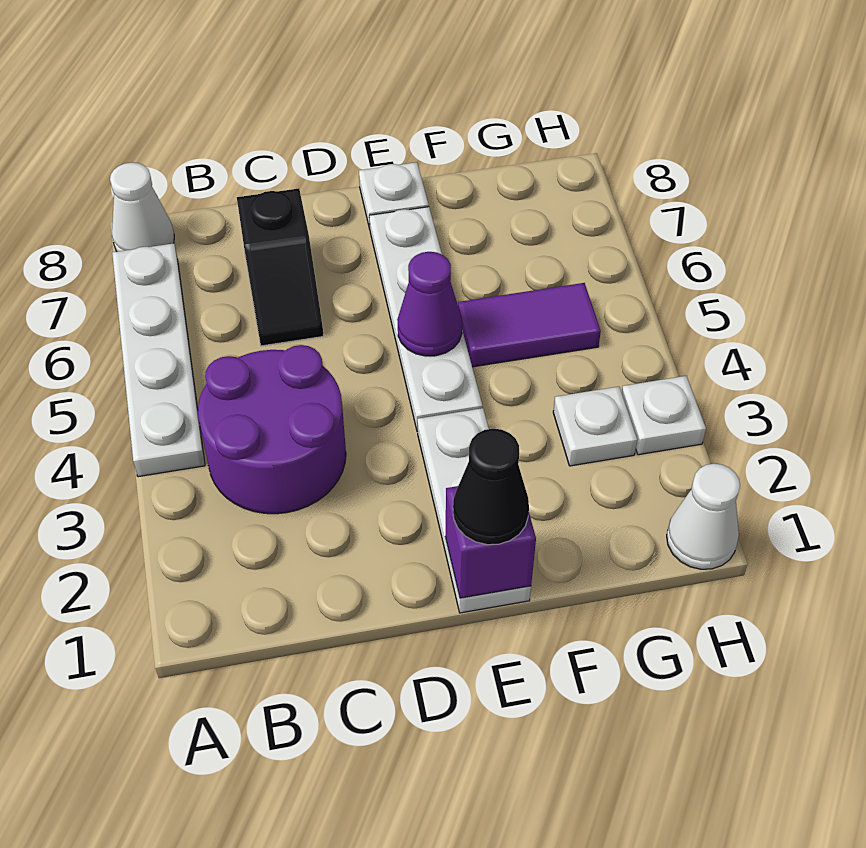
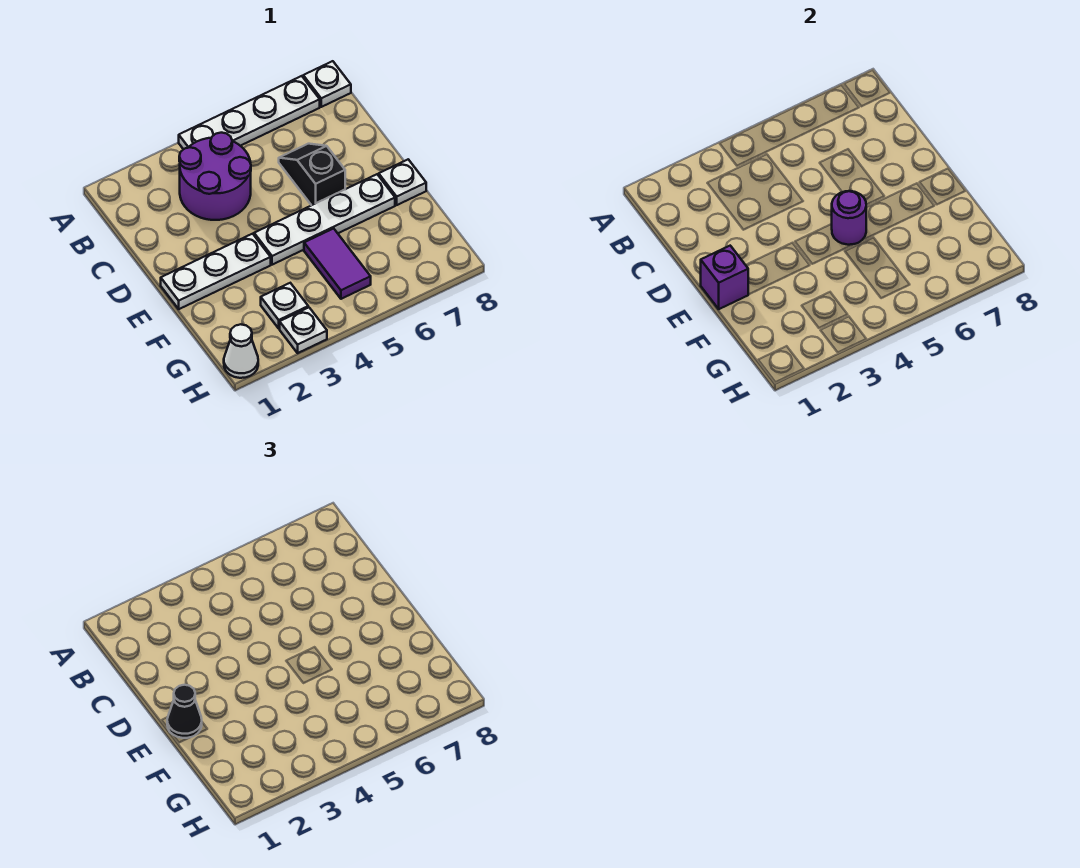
white 1x1 cone [110,163,174,251] -> white 1x1 plate [303,61,351,107]
black 1x2 slope [237,188,323,346] -> black 1x2 slope turned to [279,144,345,205]
purple 1x1 cone [397,252,462,356] -> purple 1x1 round brick [832,191,866,245]

